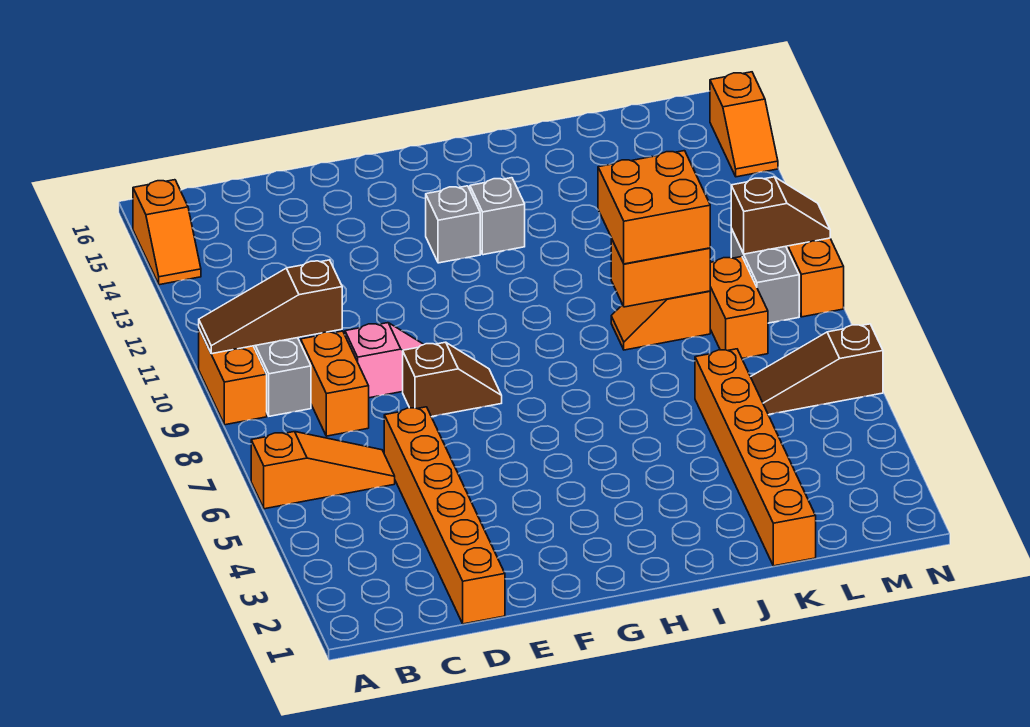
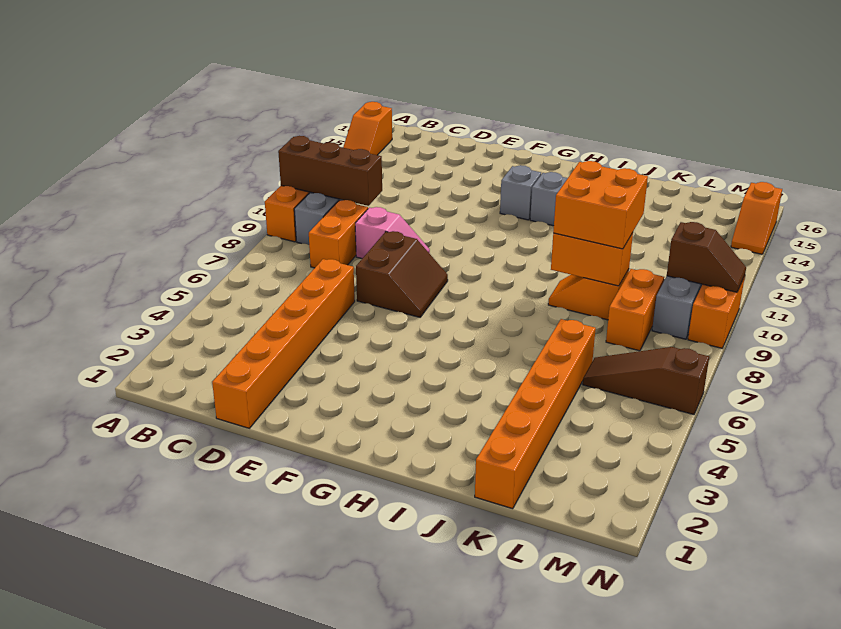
orange 1x3 slope [251,432,395,509] -> none
brown 1x3 slope [199,260,342,354] -> brown 1x3 brick [278,136,382,206]
brown 1x2 slope [403,342,502,417] -> brown 2x2 slope [356,231,448,317]

